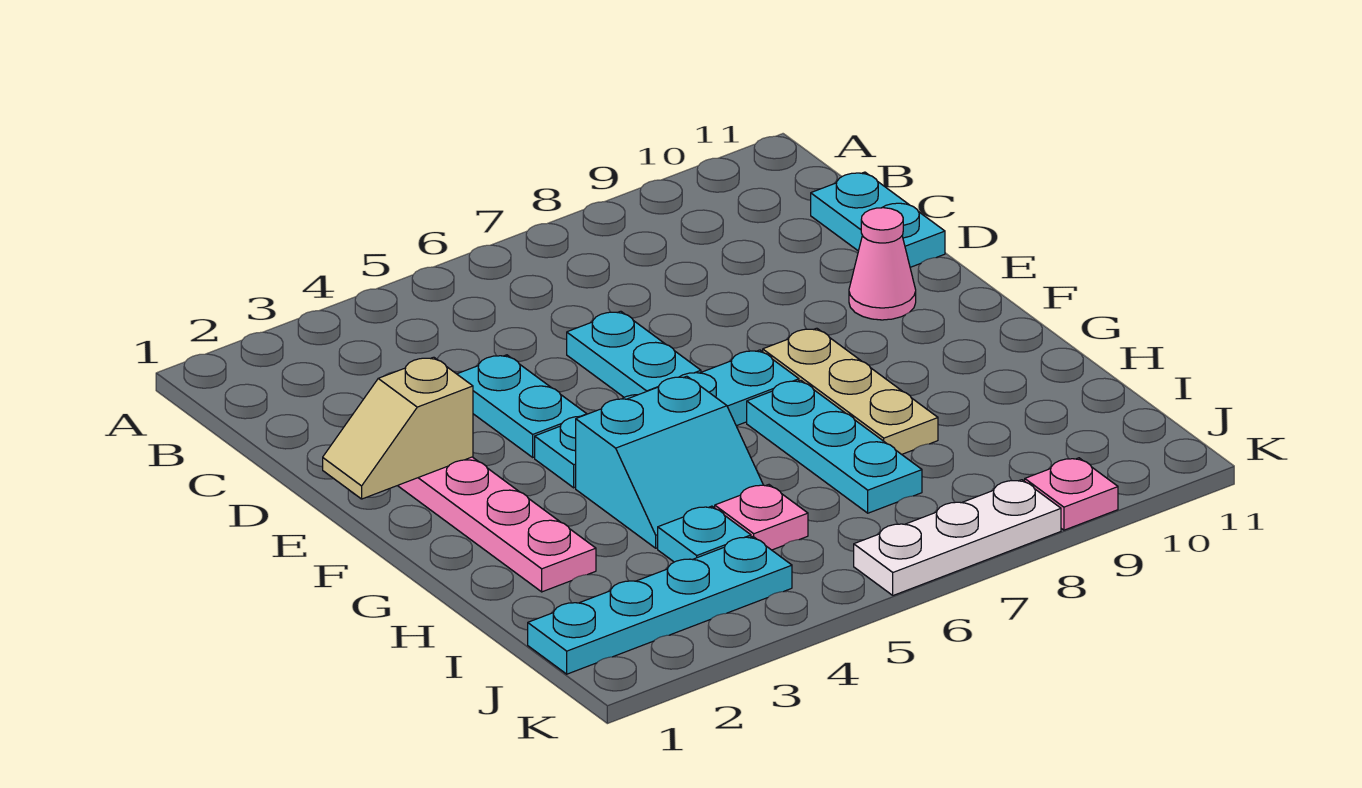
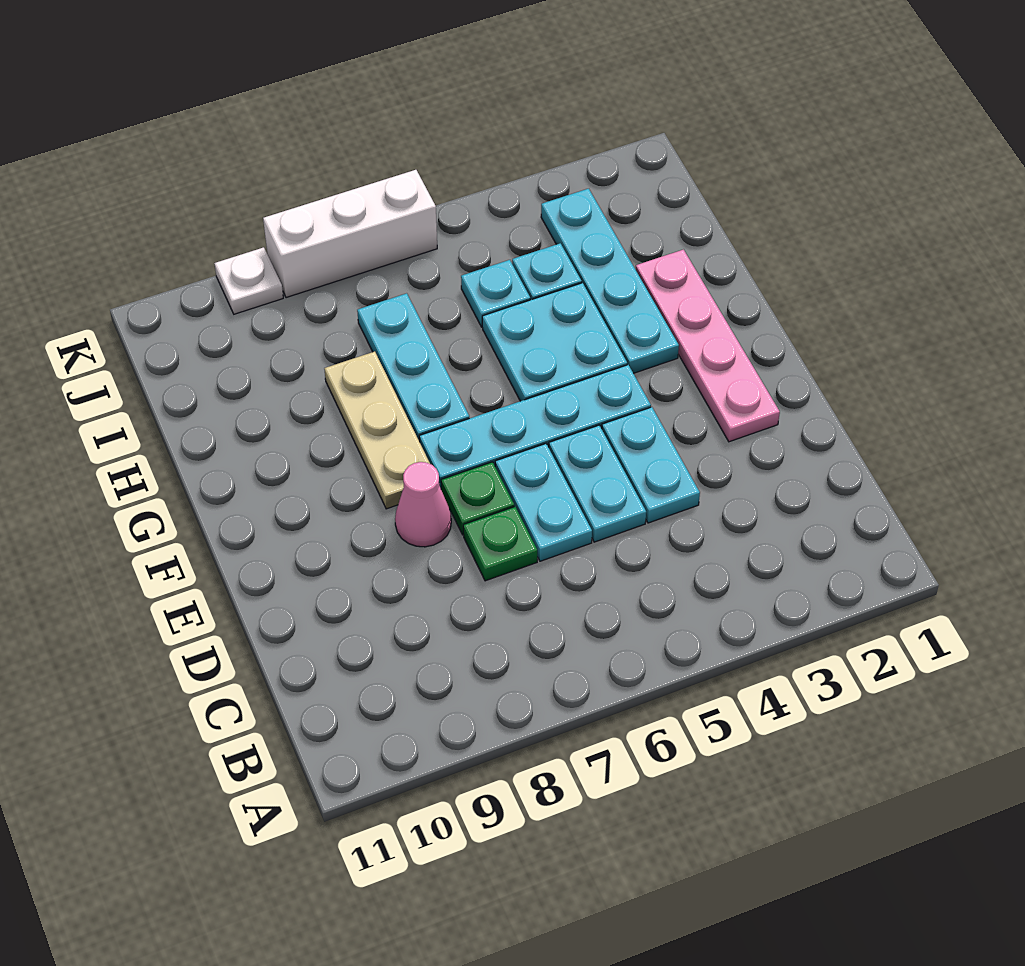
cyan 1x2 plate [811,172,945,267] -> cyan 1x2 plate moved to [549,425,646,542]
none -> green 1x1 plate [463,507,537,581]
tan 1x2 slope [323,357,473,499] -> none
none -> green 1x1 plate [441,462,514,535]
pink 1x1 cone [849,208,916,320] -> pink 1x1 cone moved to [395,462,451,547]
cyan 2x2 slope [576,376,763,548] -> cyan 2x2 plate [482,283,627,401]
pink 1x1 plate [715,485,808,550] -> cyan 1x1 plate [461,260,530,327]
cyan 1x4 plate [528,537,792,674] -> cyan 1x4 plate turned to [541,189,679,373]
white 1x3 plate [854,480,1061,595] -> white 1x3 brick [263,170,437,298]
pink 1x1 plate [1025,458,1118,530] -> white 1x1 plate [214,247,283,314]

